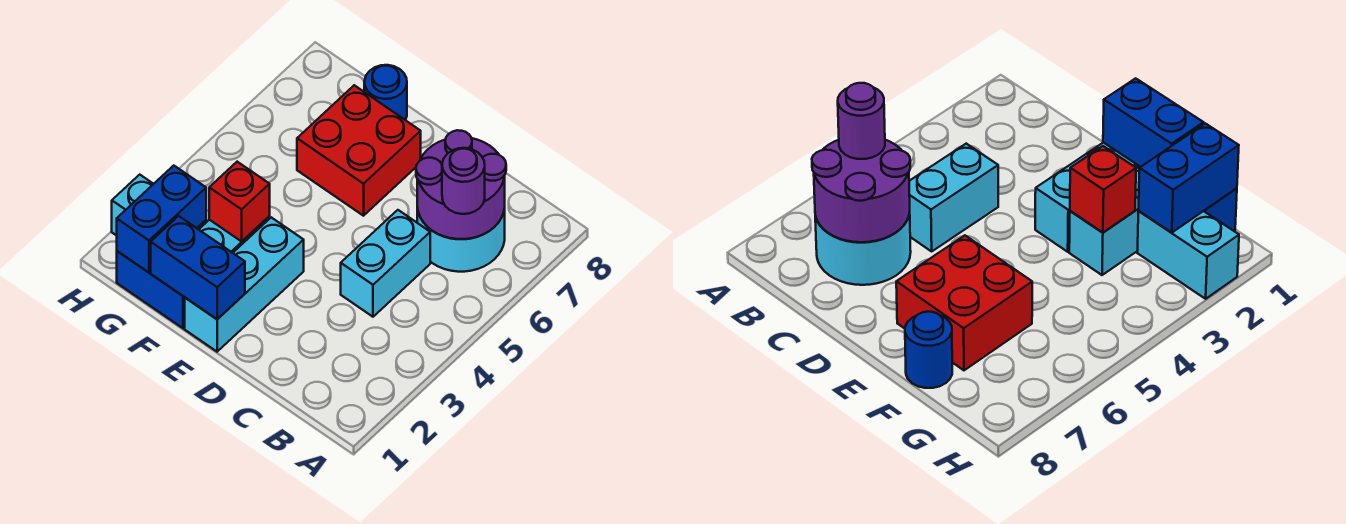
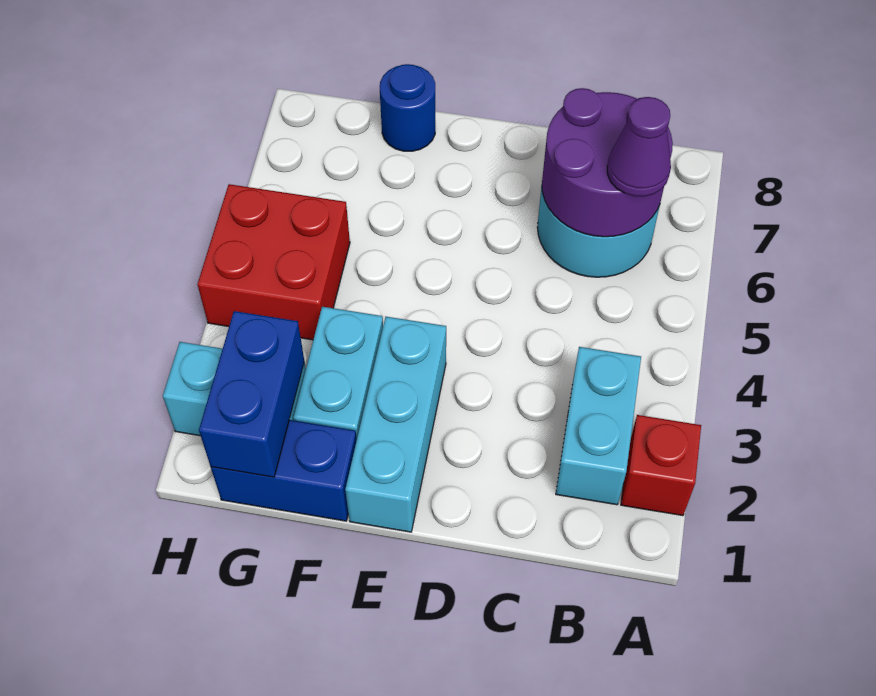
purple 1x1 round brick [442,148,485,214] -> purple 1x1 cone [607,97,671,196]
cyan 1x2 brick [341,210,430,317] -> cyan 1x2 brick moved to [556,347,641,505]
blue 1x2 brick [151,216,245,319] -> none
red 2x2 brick [297,85,421,216] -> red 2x2 brick moved to [197,184,350,340]
red 1x1 brick [209,162,270,241] -> red 1x1 brick moved to [621,415,701,516]

